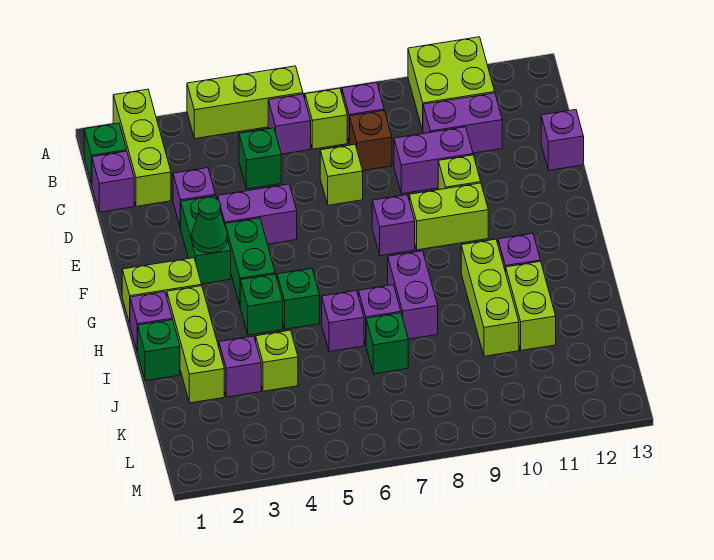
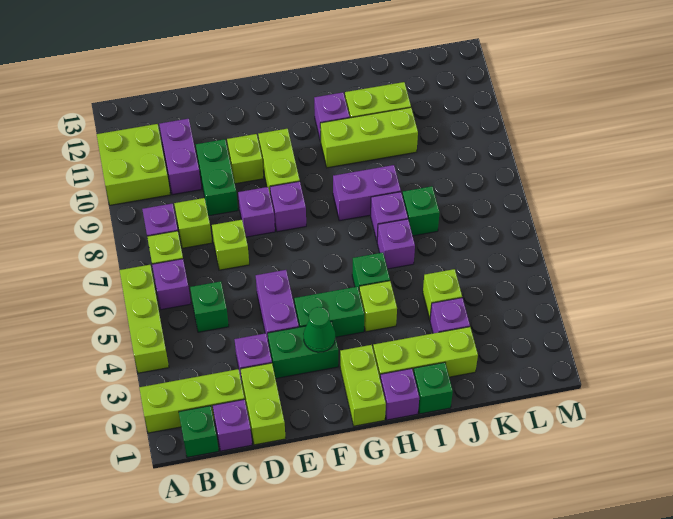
brown 1x1 brick [350,110,392,171] -> lime 1x1 brick [174,198,212,248]
none -> lime 1x2 brick [240,363,286,445]
purple 1x2 brick [394,127,473,194] -> green 1x2 brick [196,139,238,216]
purple 1x1 brick [541,110,584,170] -> purple 1x1 brick moved to [238,187,275,237]
green 1x1 brick [240,274,283,335] -> lime 1x1 brick [359,281,397,332]

